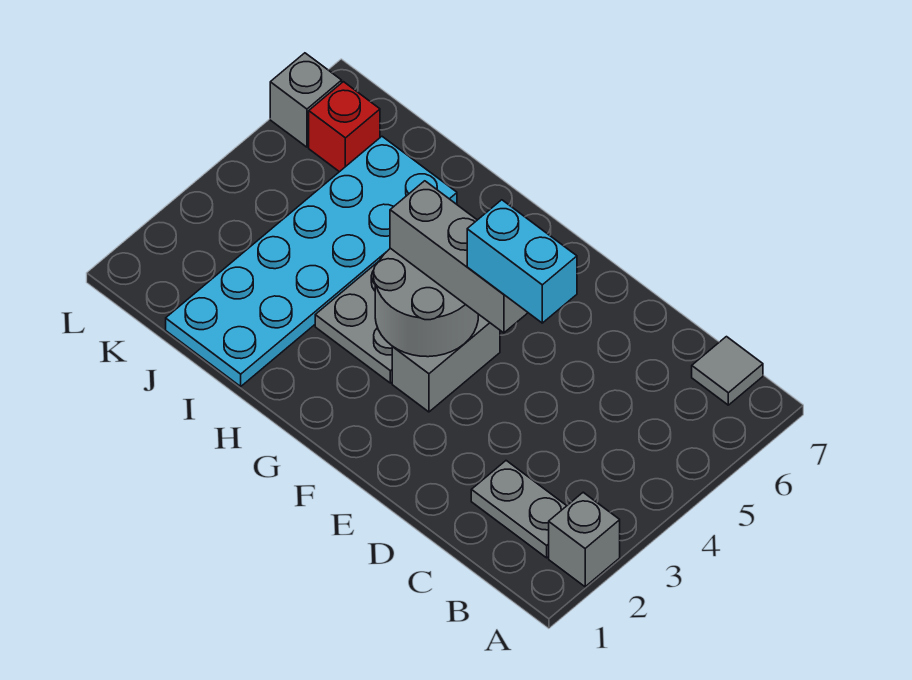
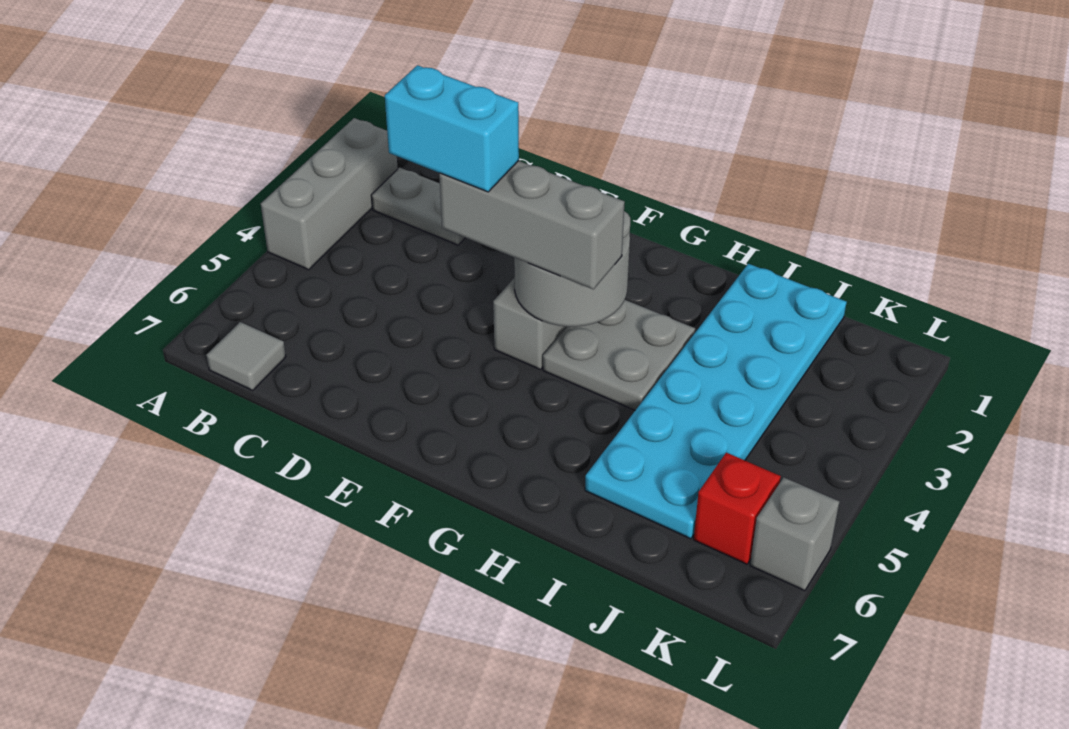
grey 1x1 brick [549,492,620,587] -> grey 1x3 brick [261,118,398,270]

